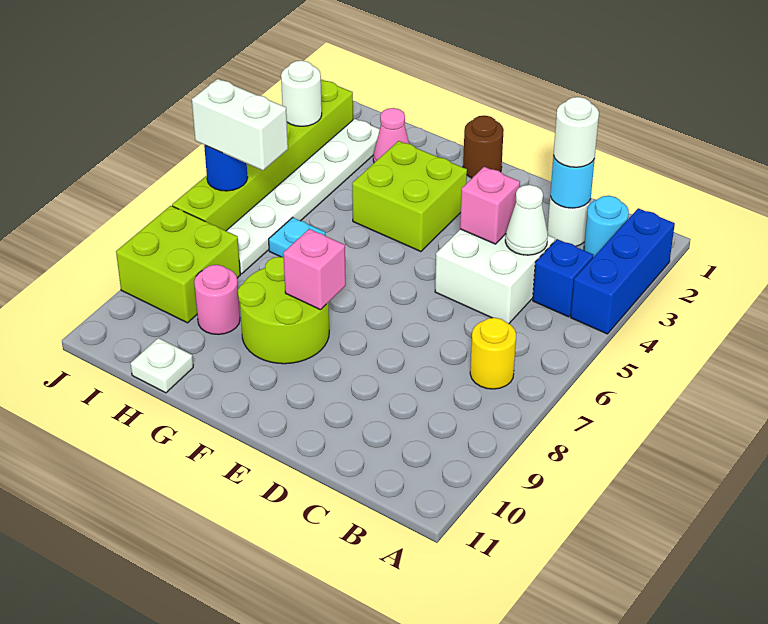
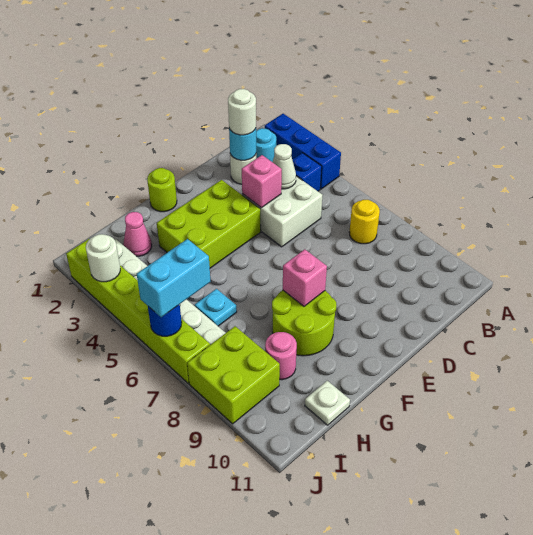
brown 1x1 round brick [463,115,504,178] -> lime 1x1 round brick [147,168,177,212]
lime 2x2 brick [352,141,467,252] -> lime 2x3 brick [157,180,261,268]
white 1x2 brick [192,79,288,170] -> cyan 1x2 brick [137,239,211,317]

